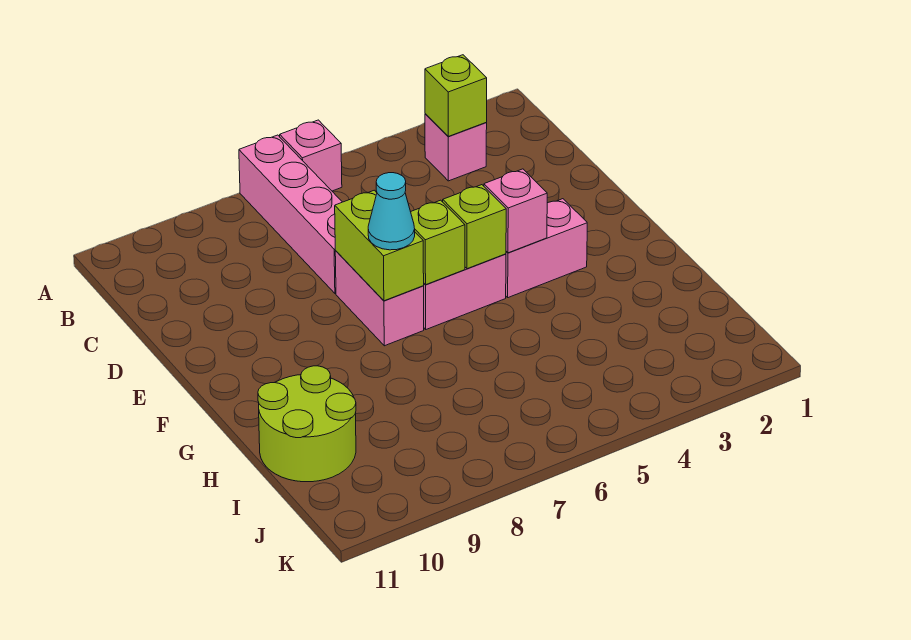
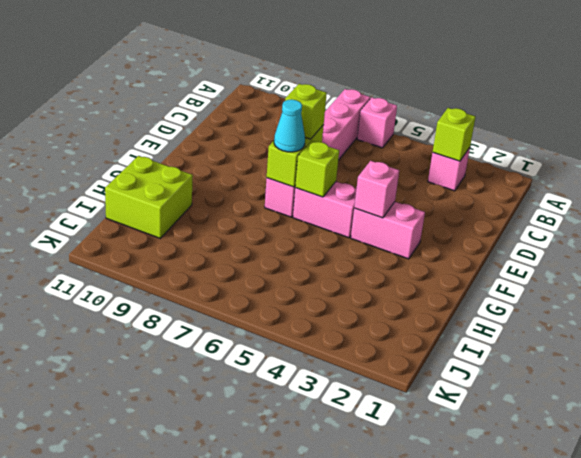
lime 1x1 brick [443,185,506,269] -> lime 1x1 brick moved to [285,84,327,139]
lime 2x2 round brick [258,366,356,482] -> lime 2x2 brick [105,156,193,238]

